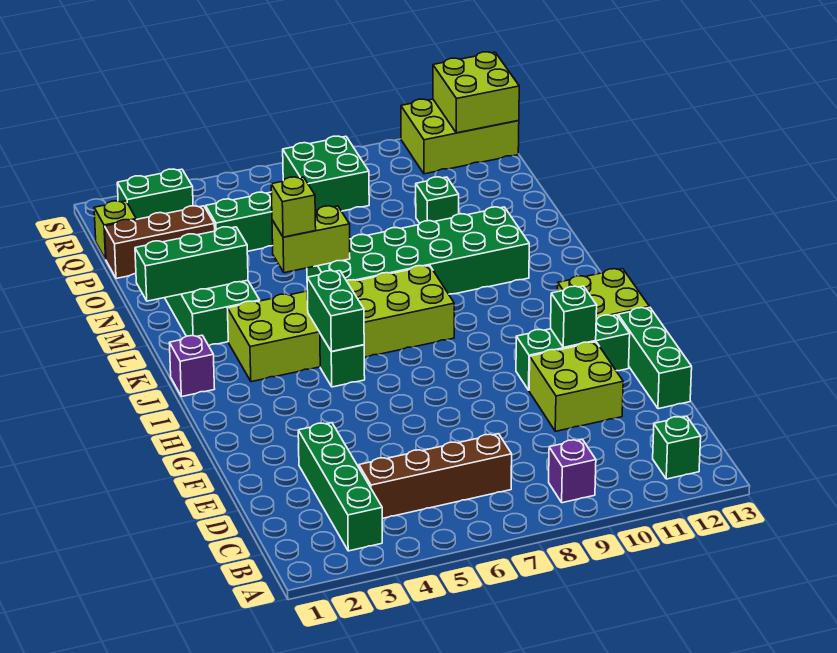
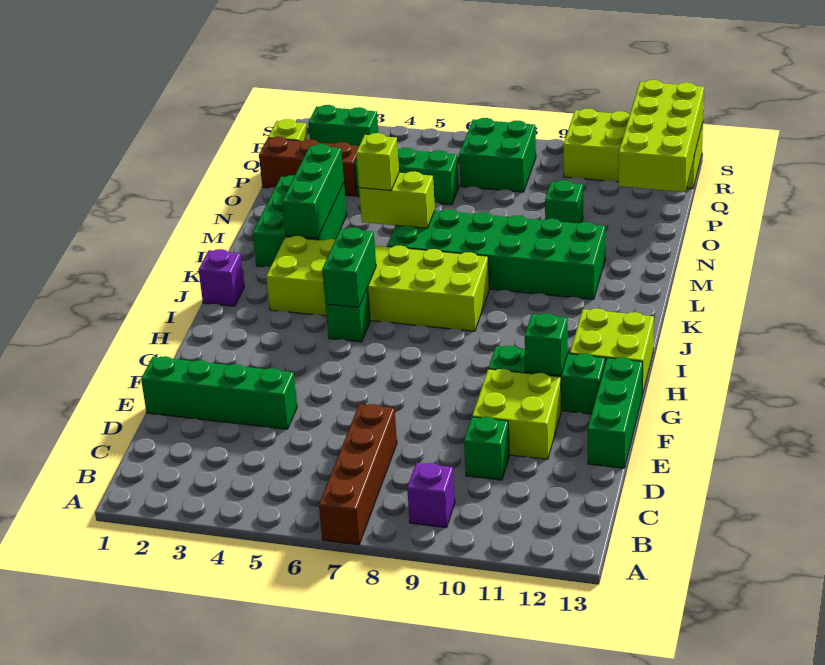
green 1x4 brick [298,423,382,551] -> green 1x4 brick turned to [141,356,297,429]
green 1x1 brick [653,416,701,479] -> green 1x1 brick moved to [464,417,509,480]
brown 1x4 brick [359,434,512,518] -> brown 1x4 brick turned to [319,404,397,545]
green 1x3 brick [135,227,248,301] -> green 1x3 brick turned to [282,144,344,239]
lime 2x3 brick [401,99,519,174] -> lime 2x4 brick [563,109,703,188]
lime 2x2 brick [433,52,519,133] -> lime 2x4 brick [619,80,704,192]

